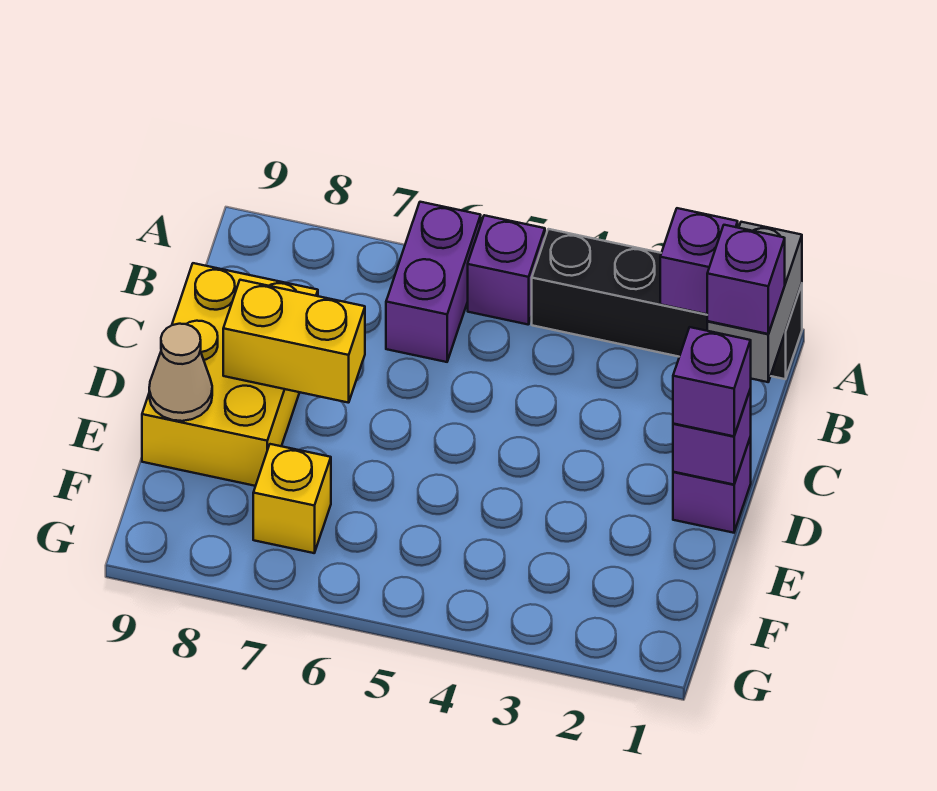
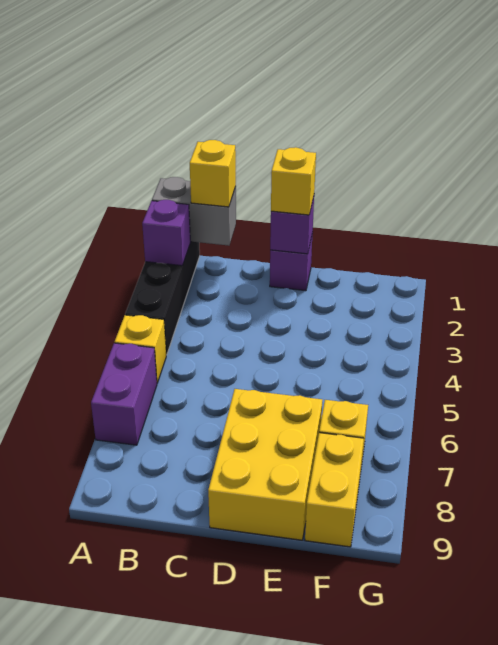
purple 1x1 brick [468,215,545,325] -> yellow 1x1 brick [115,315,166,383]
purple 1x2 brick [386,202,481,362] -> purple 1x2 brick turned to [91,343,157,445]
purple 1x1 brick [707,225,785,334] -> yellow 1x1 brick [190,140,236,207]
yellow 2x3 brick [142,263,318,486] -> yellow 2x3 brick turned to [208,389,322,540]
purple 1x1 brick [673,327,751,436] -> yellow 1x1 brick [271,147,316,215]
yellow 1x2 brick [223,280,365,403] -> yellow 1x2 brick moved to [305,433,364,547]
tan 1x1 cone [149,324,212,421] -> none

